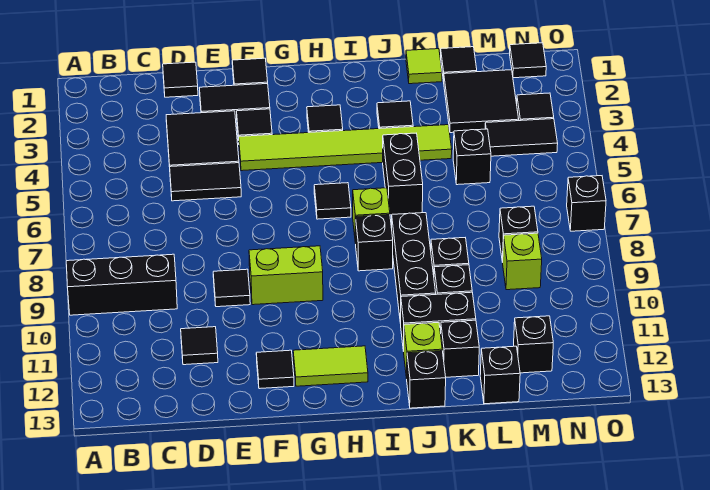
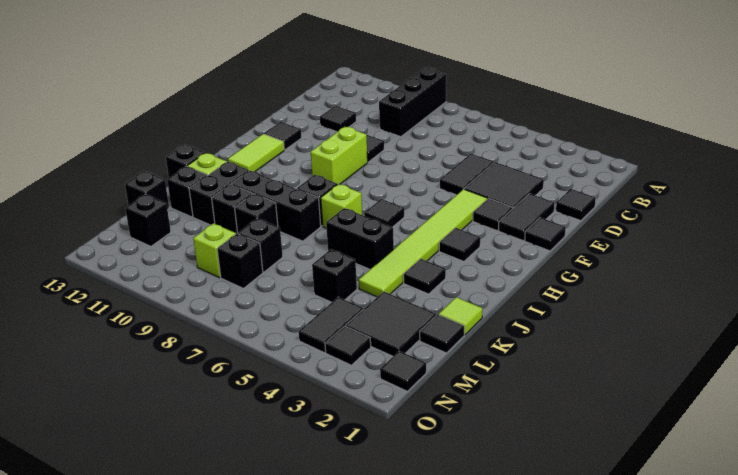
black 1x1 brick [567,176,606,231] -> black 1x1 brick moved to [238,218,283,272]

